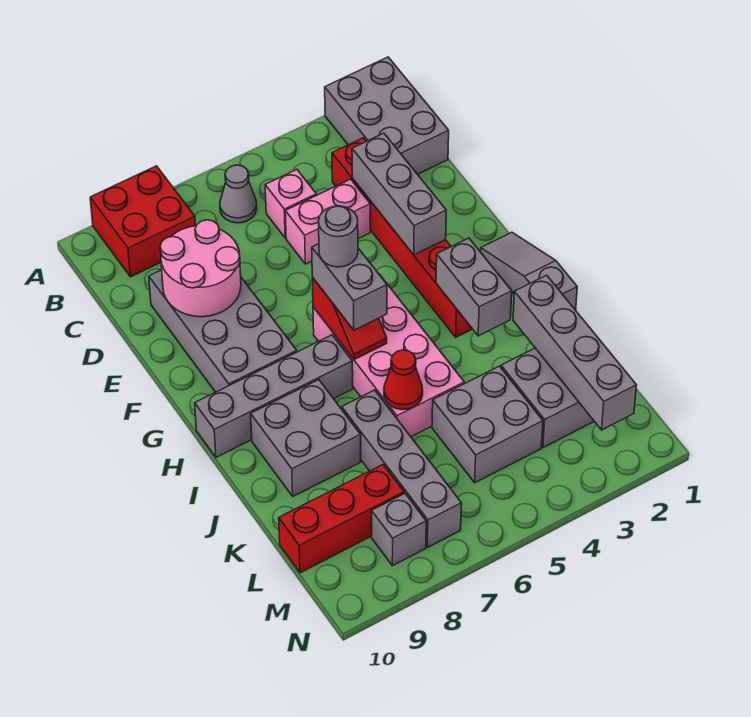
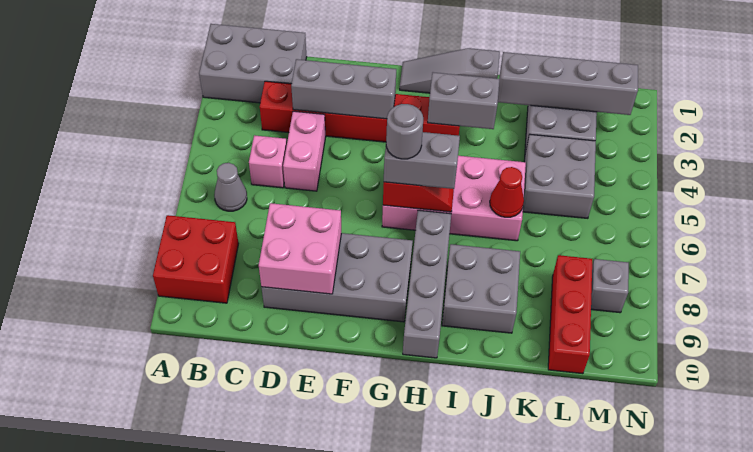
pink 2x2 round brick [160,220,241,317] -> pink 2x2 brick [259,203,341,294]
grey 1x4 brick [342,390,461,547] -> none

